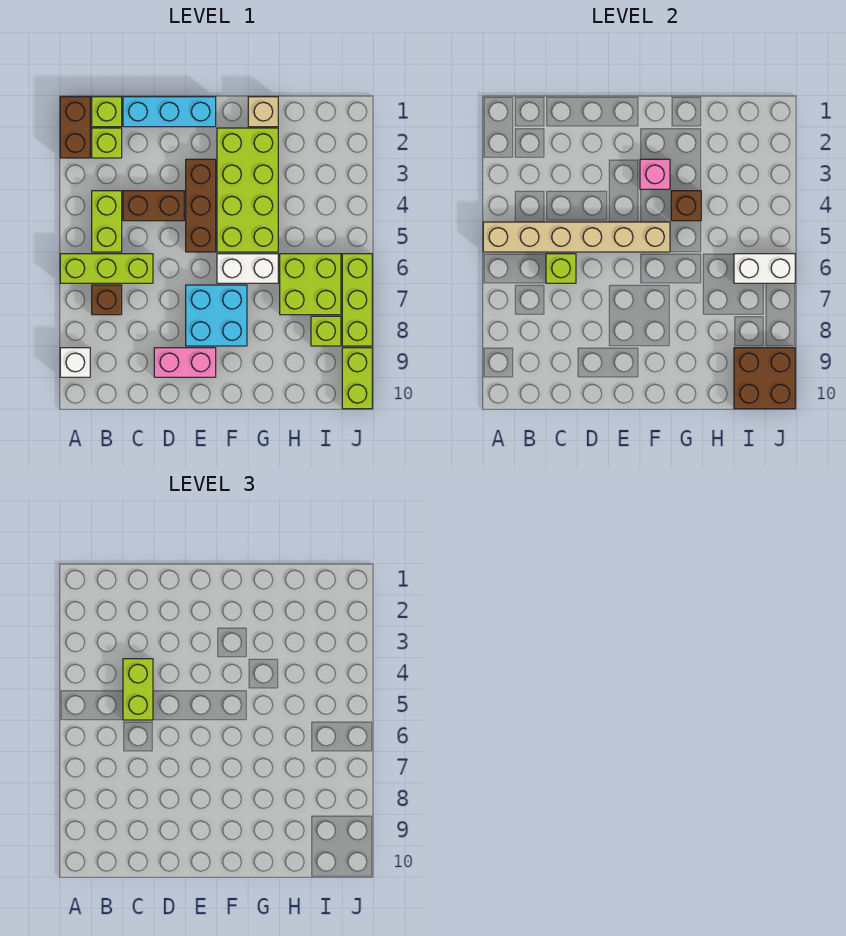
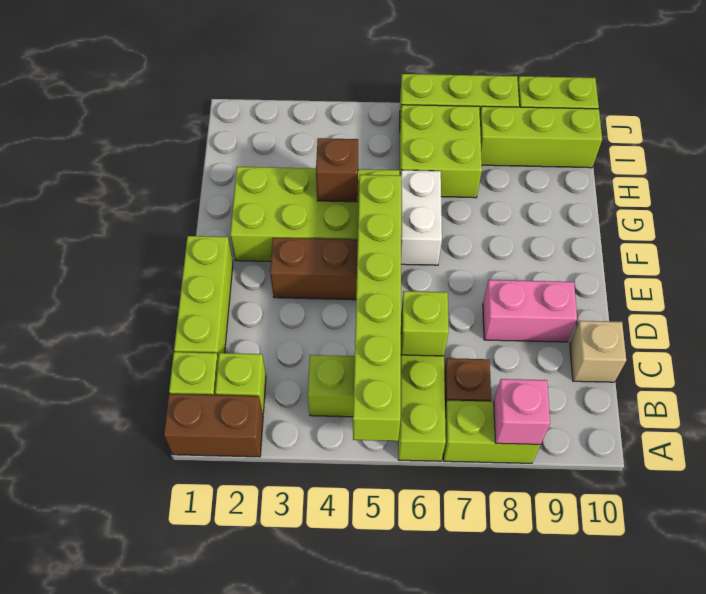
tan 1x6 brick [483,222,670,252] -> lime 1x6 brick [353,175,401,441]
white 1x1 brick [60,348,90,377] -> none
cyan 1x3 brick [123,97,216,127] -> lime 1x3 brick [174,236,233,358]
brown 1x2 brick [123,191,184,221] -> none
lime 1x2 brick [123,659,153,720] -> lime 1x2 brick moved to [443,401,540,463]
pink 1x2 brick [154,348,216,377] -> pink 1x2 brick turned to [483,280,577,342]
cyan 2x2 brick [186,285,247,346] -> none
pink 1x1 brick [640,159,670,189] -> pink 1x1 brick moved to [494,379,550,445]
tan 1x1 brick [248,97,278,127] -> tan 1x1 brick moved to [570,321,626,382]
white 1x2 brick [734,254,795,283] -> none
lime 1x1 brick [311,316,341,346] -> lime 1x3 brick [480,106,602,168]
brown 2x2 brick [734,348,795,409] -> none

